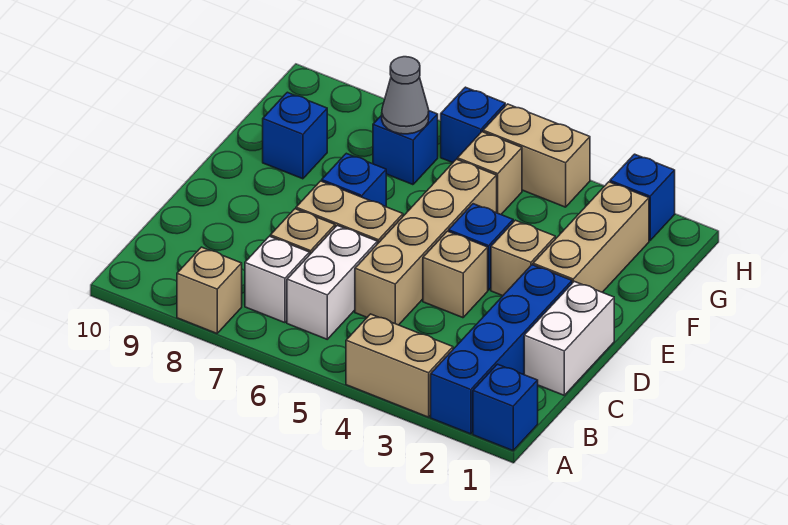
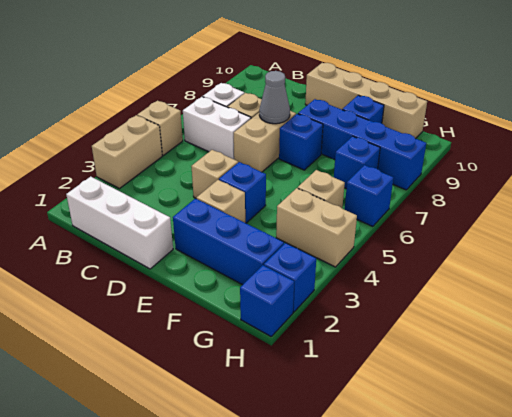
blue 1x1 brick [473,364,538,451] -> blue 1x1 brick moved to [240,265,294,336]
blue 1x4 brick [431,265,572,434] -> blue 1x4 brick moved to [298,99,426,190]
tan 1x1 brick [177,247,242,333] -> tan 1x1 brick moved to [137,101,183,155]
white 1x2 brick [524,281,614,395] -> white 1x3 brick [66,177,173,269]
tan 1x4 brick [355,159,497,325] -> tan 1x4 brick moved to [305,63,427,139]
tan 1x3 brick [533,182,649,292] -> blue 1x3 brick [173,198,284,285]
grey 1x1 cone [382,57,429,134] -> grey 1x1 cone moved to [259,71,290,124]
tan 1x2 brick [483,104,590,207] -> tan 1x2 brick turned to [276,188,357,267]

